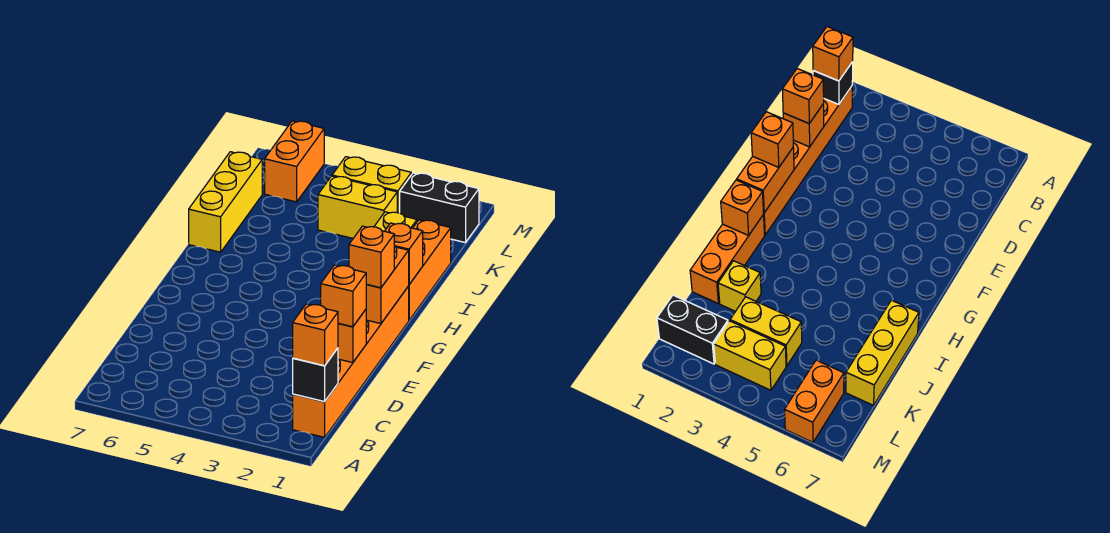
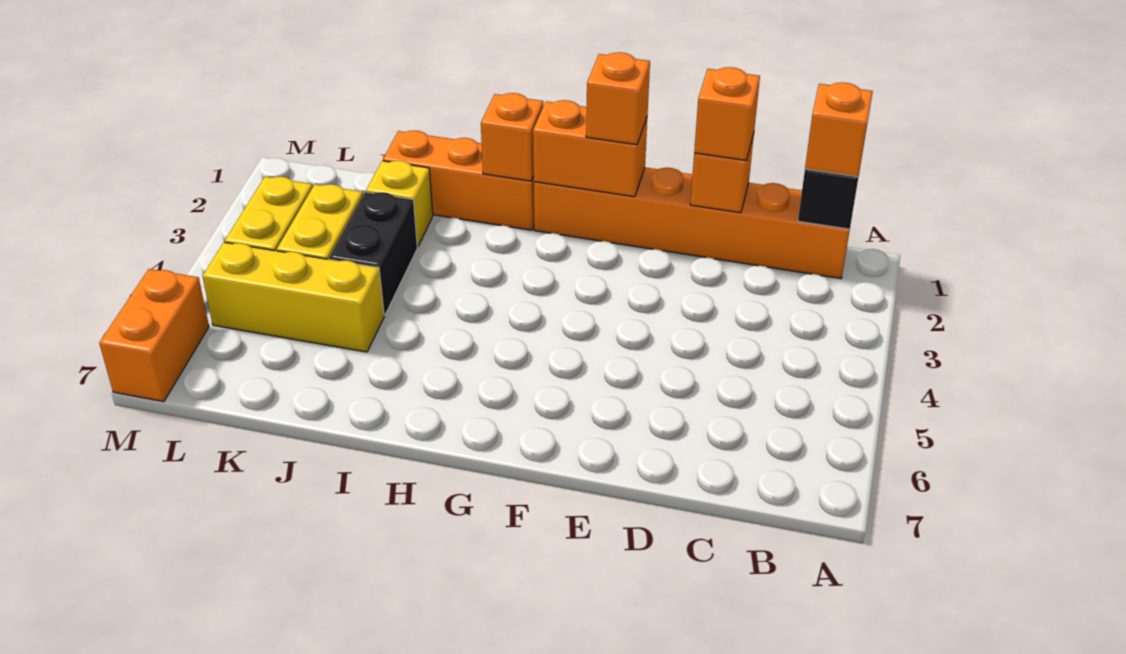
yellow 1x3 brick [189,152,262,252] -> yellow 1x3 brick moved to [202,242,384,352]
black 1x2 brick [400,173,479,243] -> black 1x2 brick moved to [329,192,417,315]
orange 1x2 brick [265,121,324,202] -> orange 1x2 brick turned to [99,269,209,402]

